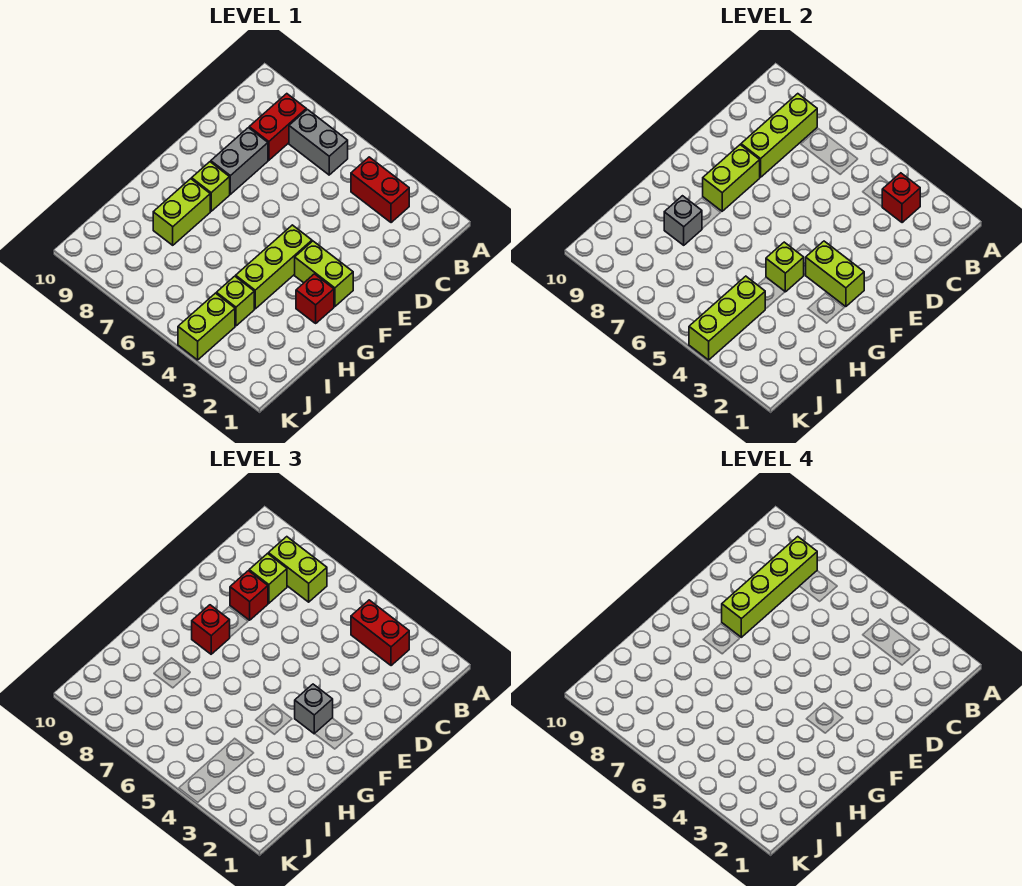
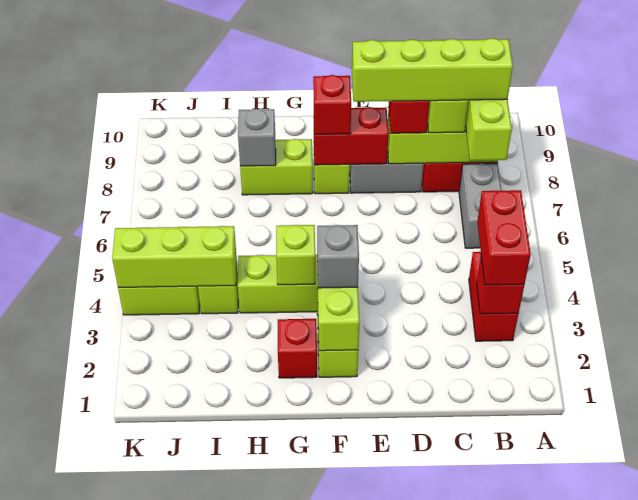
lime 1x2 brick [703,145,760,211] -> red 1x2 brick [314,107,389,165]

